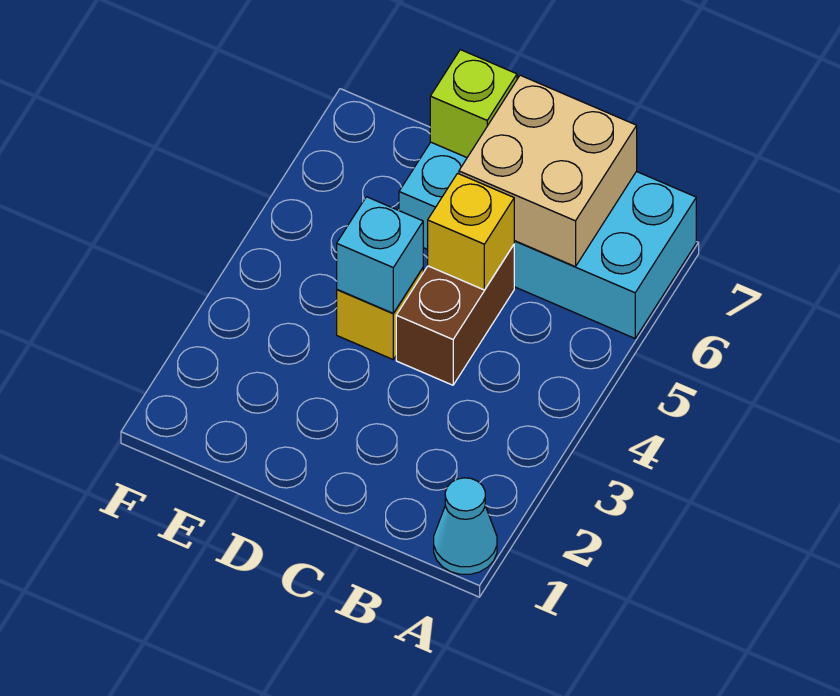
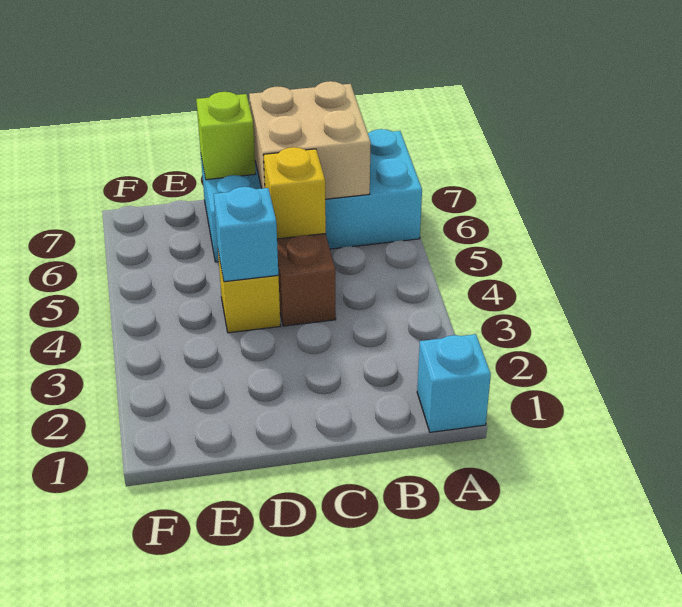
cyan 1x1 cone [434,478,497,574] -> cyan 1x1 brick [417,334,491,432]

